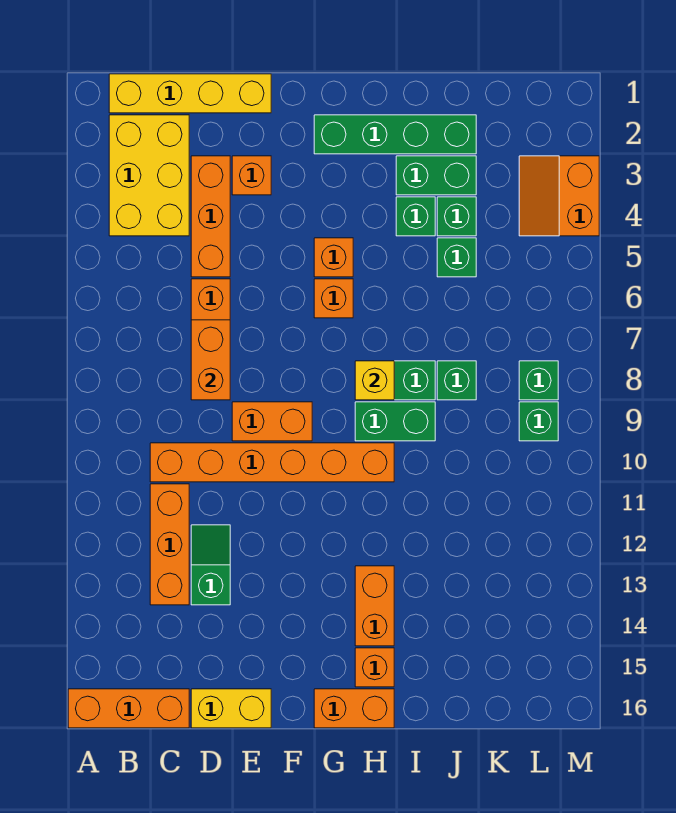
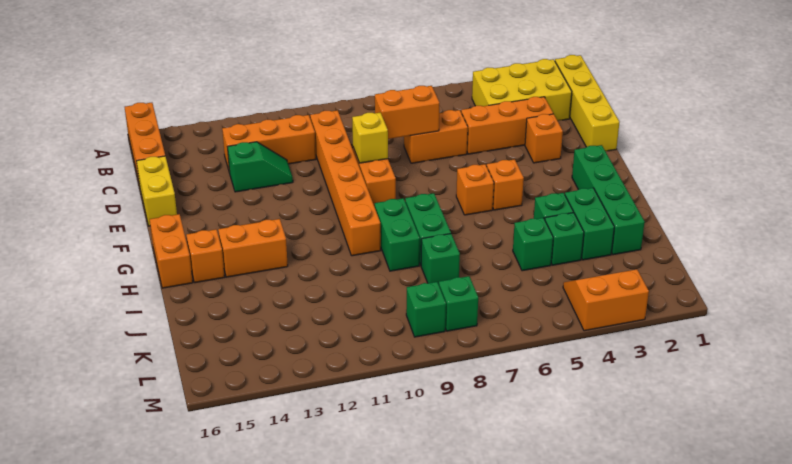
yellow 1x1 brick [355,361,394,400] -> yellow 1x1 brick moved to [352,112,388,163]

